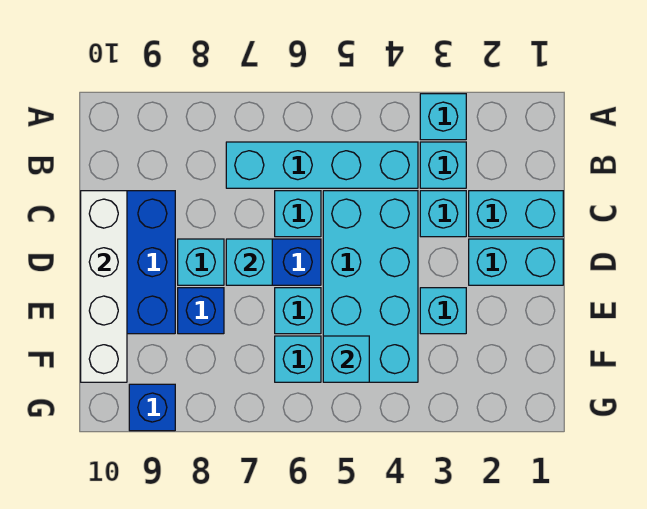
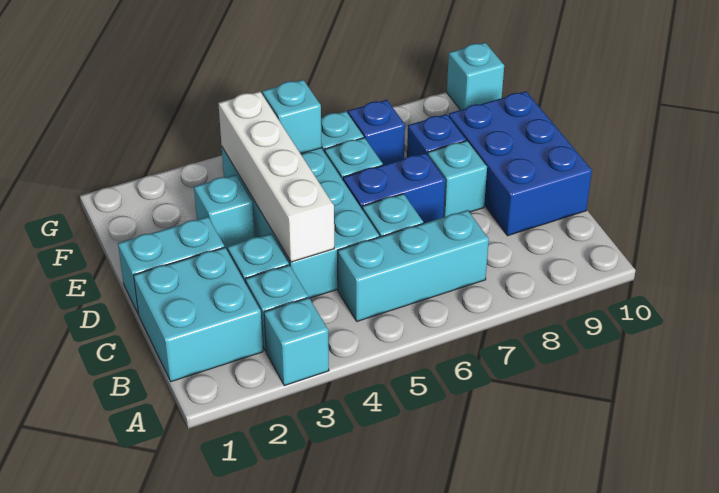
cyan 1x4 brick [226,142,418,188] -> cyan 1x3 brick [338,210,489,321]
cyan 1x2 brick [469,191,563,237] -> cyan 2x2 brick [134,247,263,382]
white 1x4 brick [81,191,127,382] -> white 1x4 brick moved to [218,91,334,262]
cyan 1x1 brick [226,239,272,285] -> cyan 1x1 brick moved to [447,43,504,110]
blue 1x1 brick [129,384,175,431] -> blue 1x1 brick moved to [348,100,405,165]

